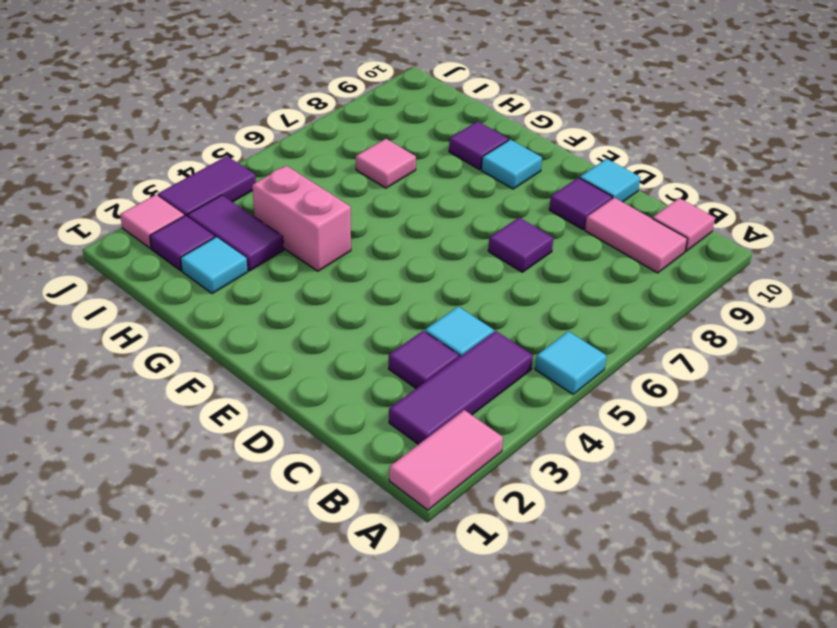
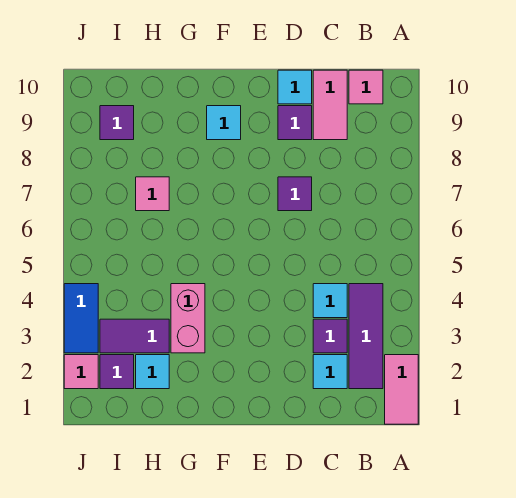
cyan 1x1 tile [535,331,606,394] -> cyan 1x1 tile moved to [313,355,347,389]
pink 1x2 tile [585,198,687,273] -> pink 1x2 tile turned to [313,70,347,140]
pink 1x2 brick [252,166,351,271] -> pink 1x2 brick turned to [171,284,205,353]
purple 1x1 tile [449,121,509,170] -> purple 1x1 tile moved to [100,106,134,140]
purple 1x2 tile [158,156,256,217] -> blue 1x2 tile [64,284,98,353]

